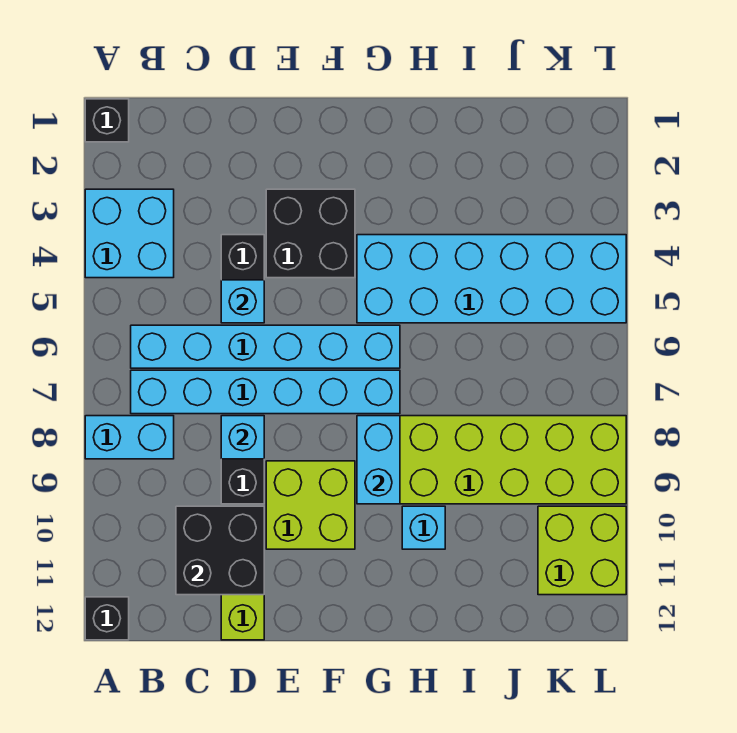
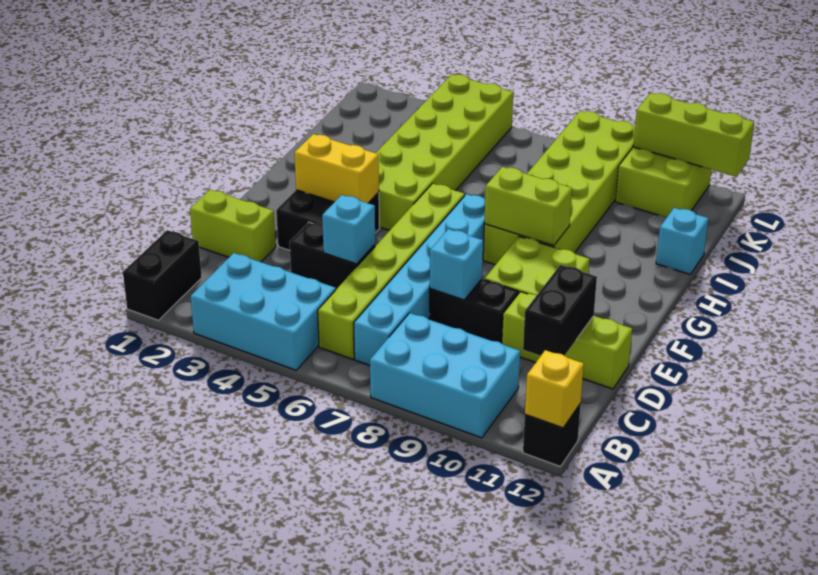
black 1x1 brick [85,99,129,142] -> black 1x2 brick [123,230,202,320]
cyan 2x2 brick [85,189,174,278] -> cyan 2x3 brick [190,253,336,370]
cyan 1x2 brick [85,416,174,459] -> cyan 2x3 brick [370,313,520,438]
none -> yellow 1x1 brick [525,350,584,428]
cyan 1x6 brick [131,325,400,368] -> lime 1x6 brick [318,184,465,359]
black 2x2 brick [176,506,264,595] -> black 1x2 brick [523,265,597,356]
none -> lime 1x2 brick [190,190,276,262]
none -> yellow 1x2 brick [294,134,379,203]
cyan 2x6 brick [357,235,626,323] -> lime 2x6 brick [376,74,513,230]
cyan 1x2 brick [357,416,400,504] -> lime 1x2 brick [484,167,572,246]
cyan 1x1 brick [402,506,445,549] -> cyan 1x1 brick moved to [656,208,708,274]
none -> lime 1x3 brick [633,93,754,177]

